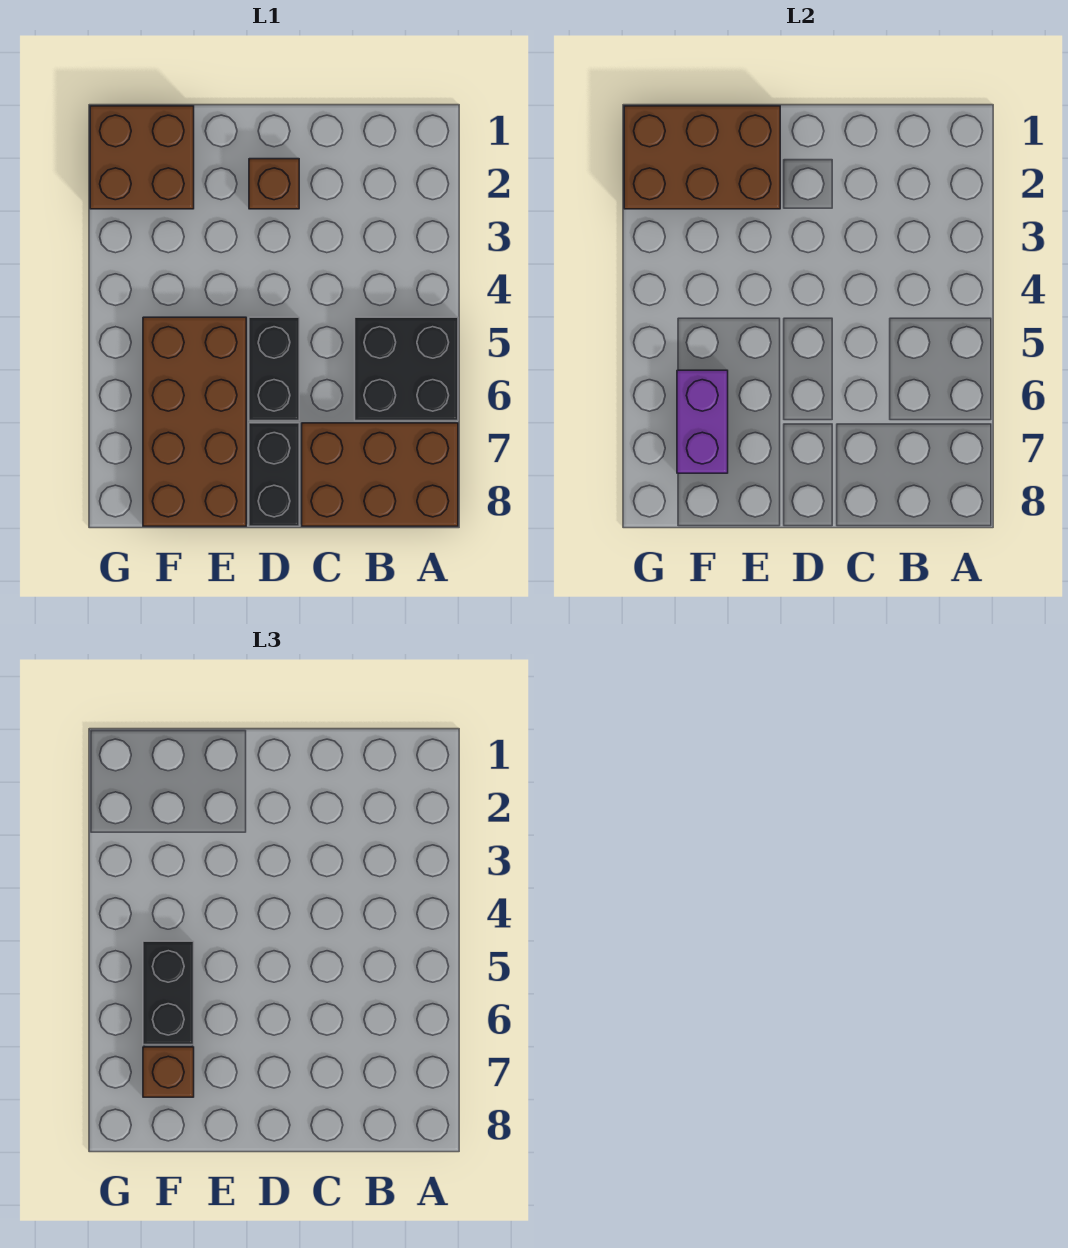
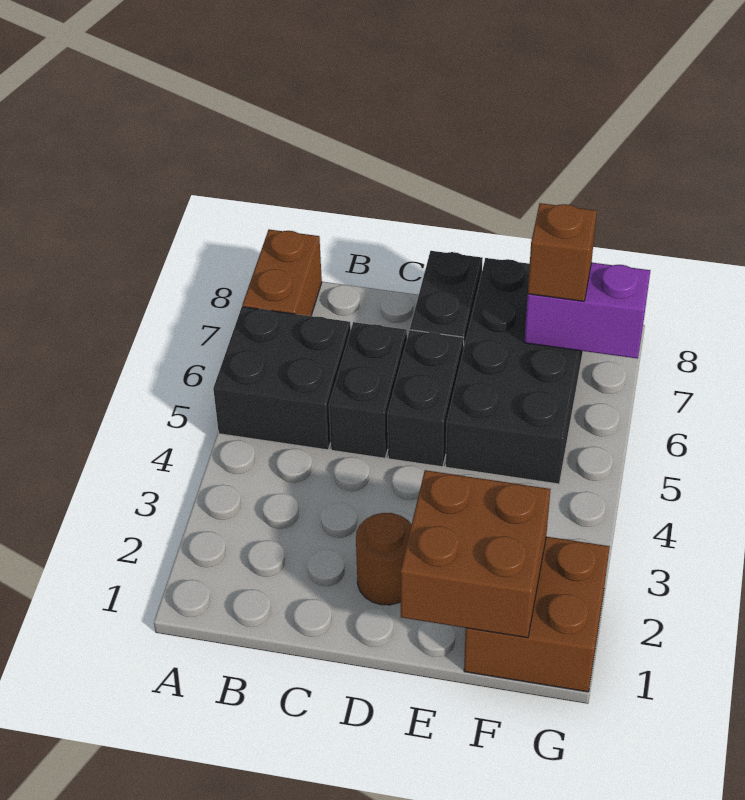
brown 2x3 brick [302,423,458,526] -> brown 1x2 brick [242,230,322,316]
brown 1x1 brick [249,159,299,209] -> brown 1x1 round brick [356,513,412,605]
brown 2x3 brick [624,106,780,209] -> brown 2x2 brick [400,470,550,638]
brown 2x4 brick [143,317,246,526] -> black 2x4 brick [446,258,583,484]
black 1x2 brick [143,941,194,1045] -> black 1x2 brick moved to [329,322,407,458]
purple 1x2 brick [677,370,728,473] -> purple 1x2 brick turned to [524,263,650,359]

